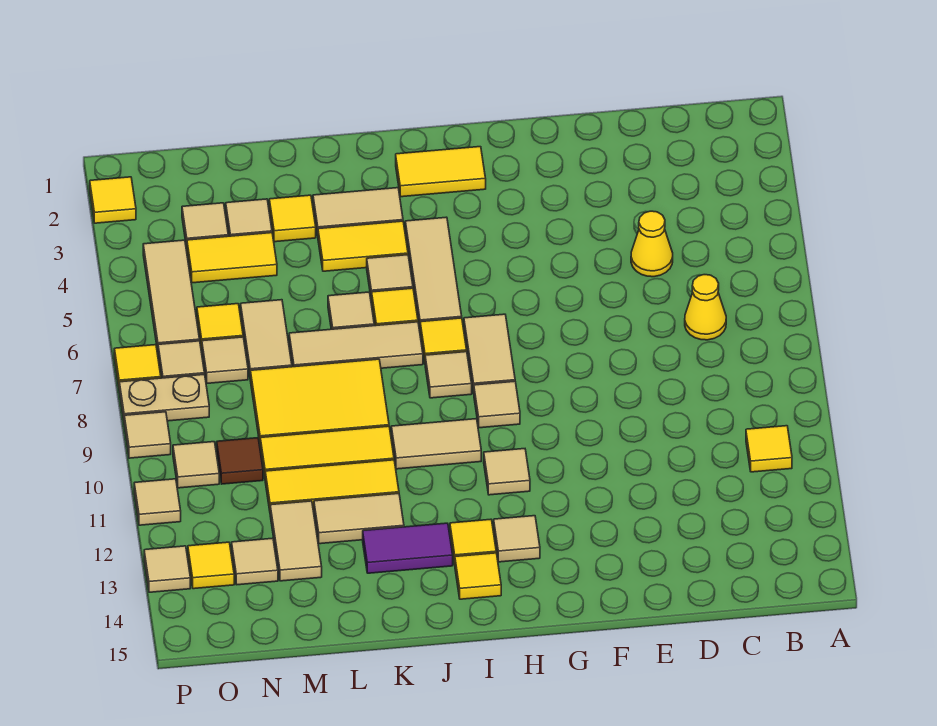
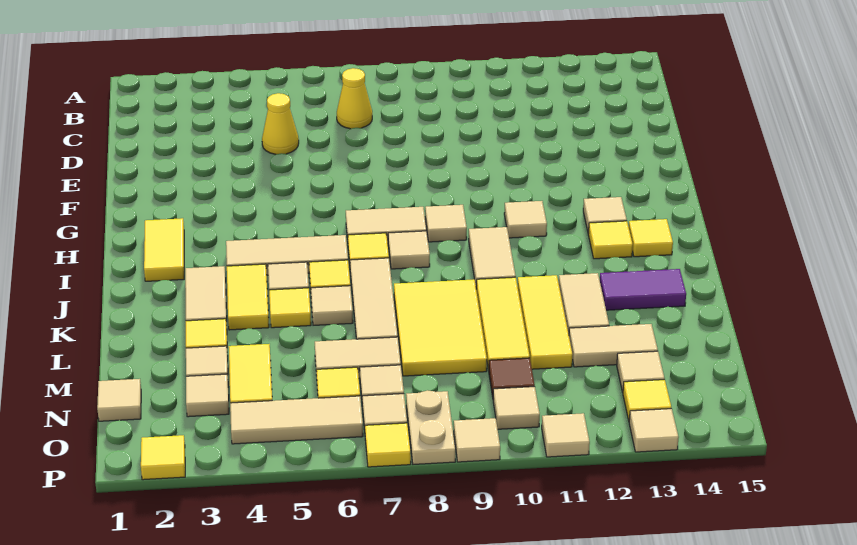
yellow 1x1 tile [746,426,792,472] -> yellow 1x1 tile moved to [269,288,311,328]
purple 1x2 tile [363,523,453,573] -> purple 1x2 tile turned to [600,269,686,310]
none -> tan 1x1 tile [97,379,141,421]

